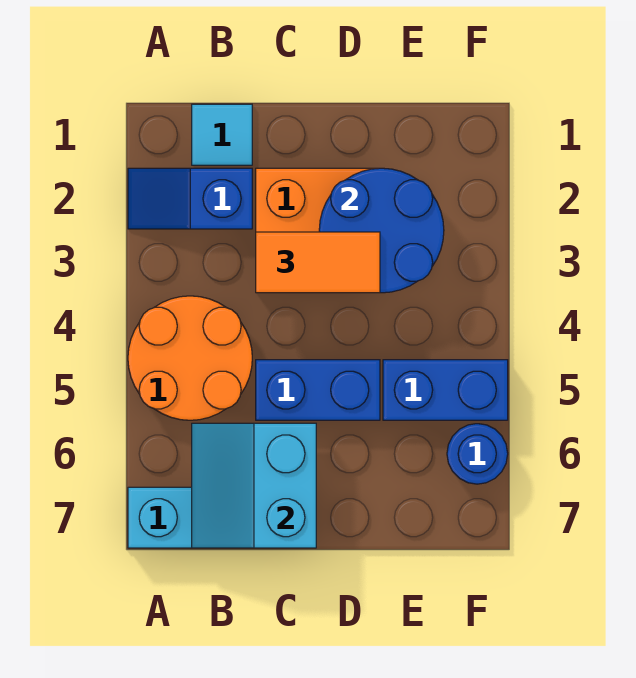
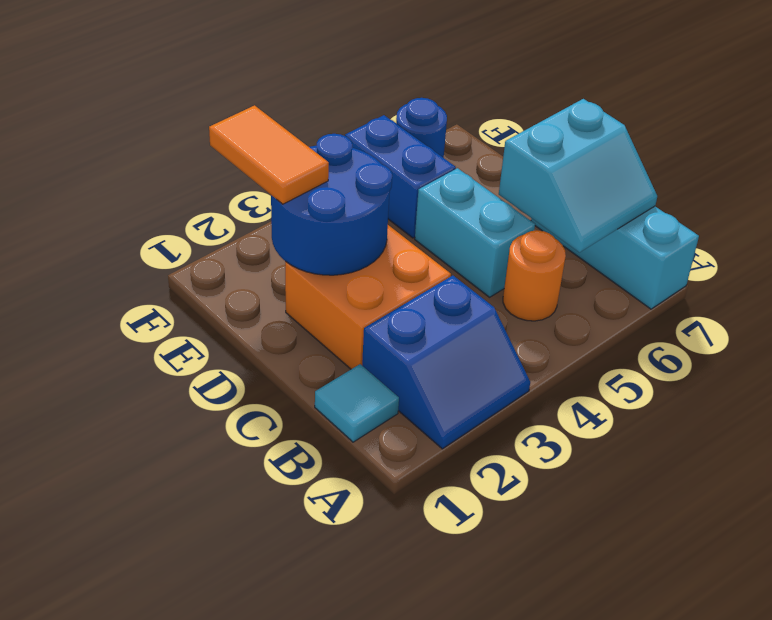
blue 1x2 slope [128,168,252,229] -> blue 2x2 slope [362,276,530,449]
orange 2x2 round brick [128,296,252,420] -> orange 1x1 round brick [503,230,566,321]
orange 1x2 tile [256,232,380,293] -> orange 1x2 tile moved to [209,105,329,204]
blue 1x2 brick [256,360,380,420] -> cyan 1x2 brick [415,168,535,297]

